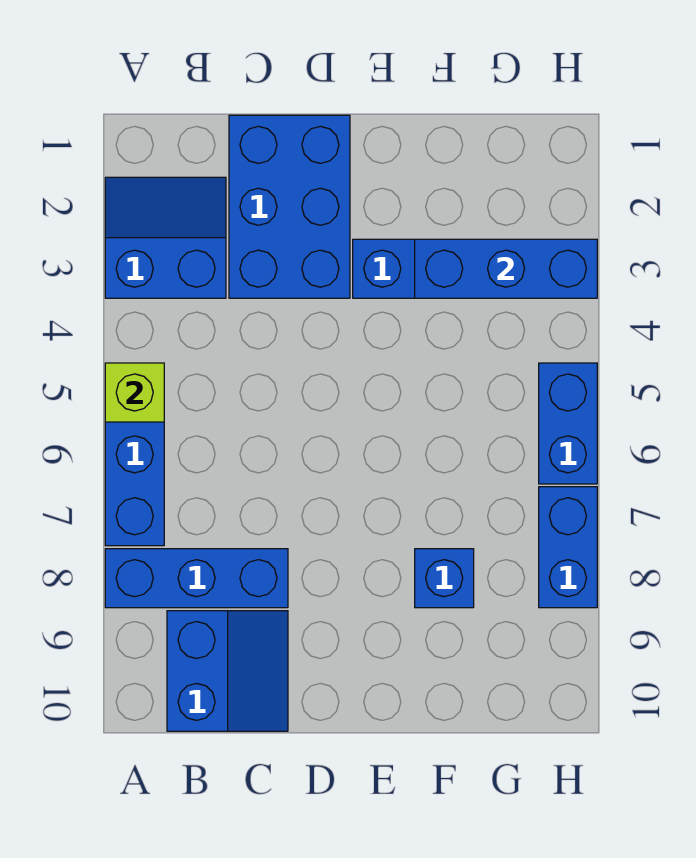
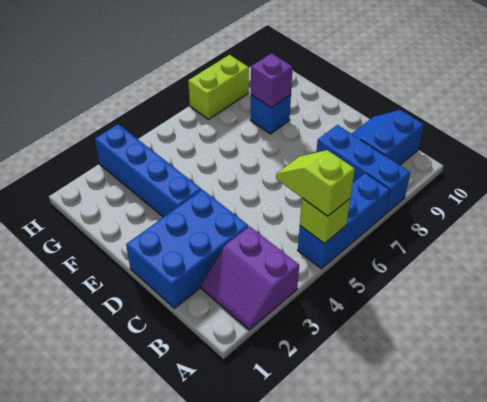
blue 2x2 slope [105,177,226,298] -> purple 2x2 slope [201,226,299,330]
none -> lime 1x2 slope [276,150,355,216]
blue 1x3 brick [415,239,597,298] -> none
none -> purple 1x1 brick [251,53,293,108]
blue 1x2 brick [539,363,597,484] -> none
blue 1x2 brick [539,487,597,608] -> lime 1x2 brick [188,55,249,119]

